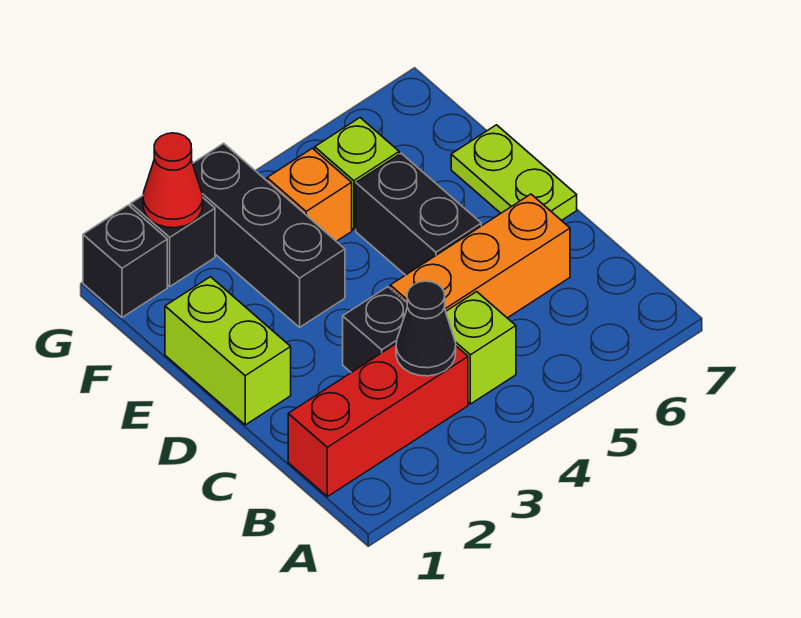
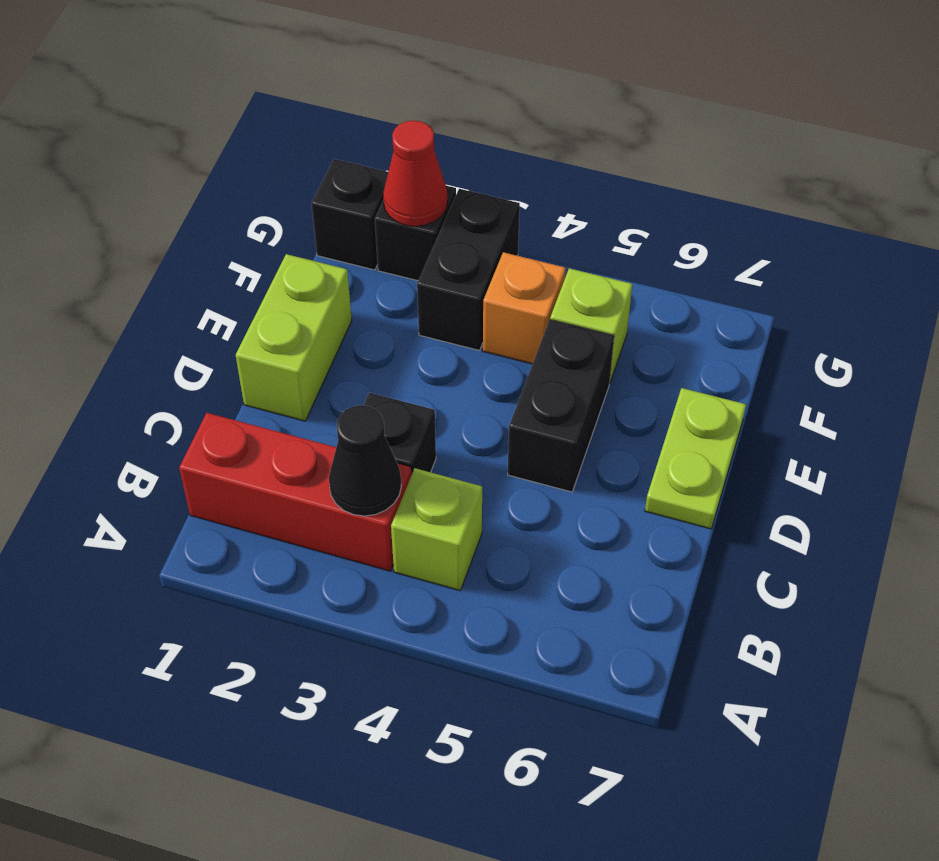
orange 1x3 brick [390,194,570,318] -> none
black 1x3 brick [193,143,345,327] -> black 1x2 brick [417,189,520,350]

